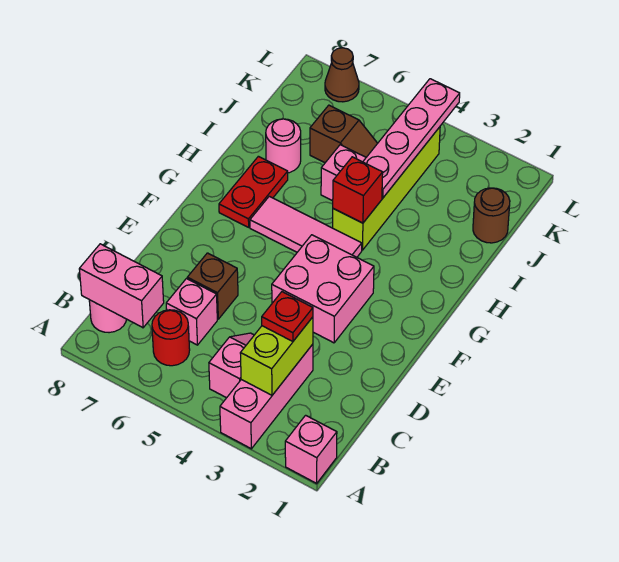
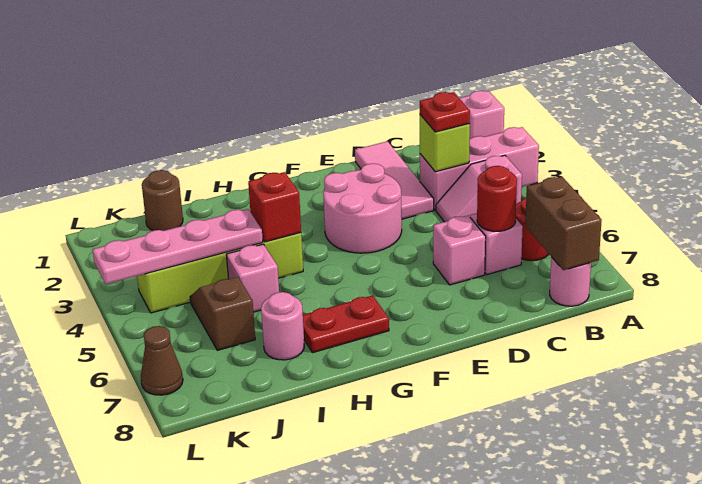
lime 1x2 brick [240,317,313,395] -> lime 1x1 brick [420,115,470,172]
pink 1x2 brick [79,244,164,328] -> brown 1x2 brick [525,177,602,270]
none -> red 1x1 round brick [477,166,517,231]
brown 1x1 brick [187,253,238,319] -> pink 1x1 brick [433,215,486,285]
pink 2x2 brick [272,235,374,343] -> pink 2x2 round brick [323,163,402,253]
pink 1x3 tile [250,196,362,257] -> pink 1x3 tile moved to [355,141,434,219]

